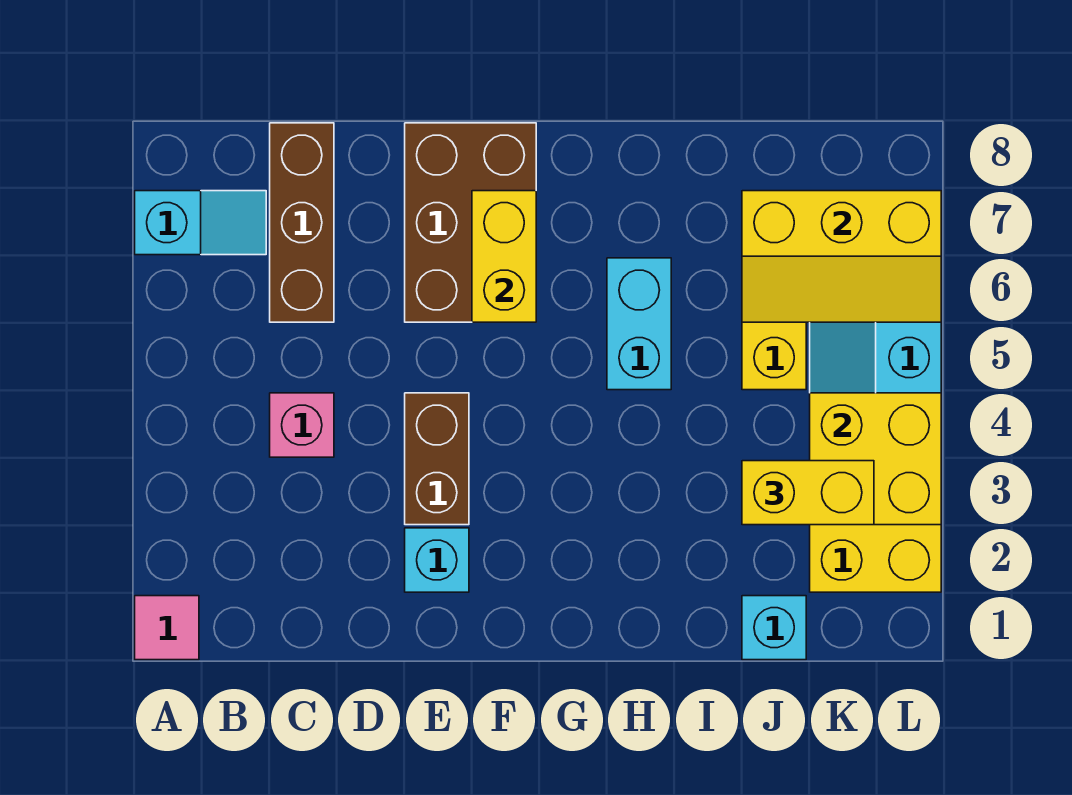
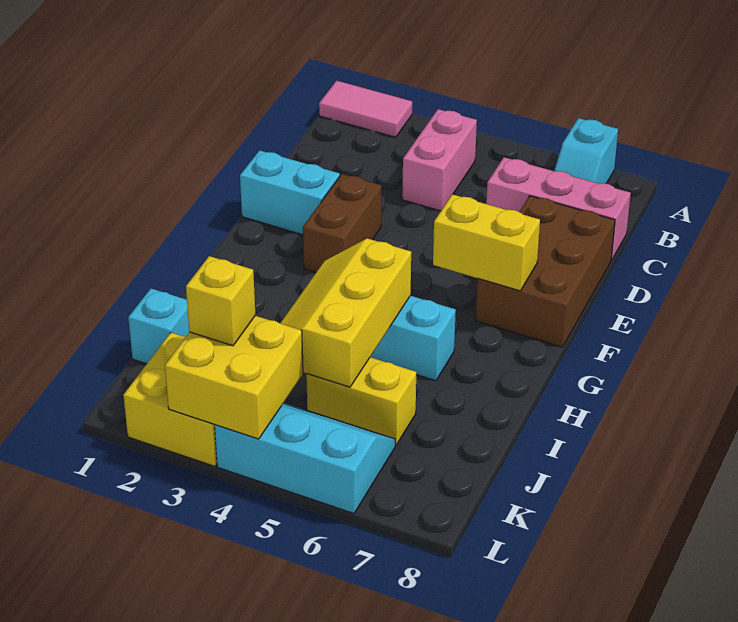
pink 1x1 tile [135,596,199,660] -> pink 1x2 tile [319,81,412,137]
pink 1x1 brick [270,393,334,457] -> pink 1x2 brick [402,109,477,211]
brown 1x3 brick [270,123,334,322] -> pink 1x3 brick [486,157,631,260]
cyan 1x1 brick [405,528,469,592] -> cyan 1x2 brick [240,150,340,235]
brown 1x2 brick [405,393,469,525] -> brown 1x2 brick turned to [303,174,381,272]
brown 2x3 brick [405,123,536,322] -> brown 2x3 brick turned to [476,196,615,347]
yellow 1x2 brick [742,461,874,525] -> yellow 1x1 brick [186,256,255,346]
yellow 2x3 slope [742,191,941,322] -> yellow 2x3 slope moved to [280,238,411,387]

